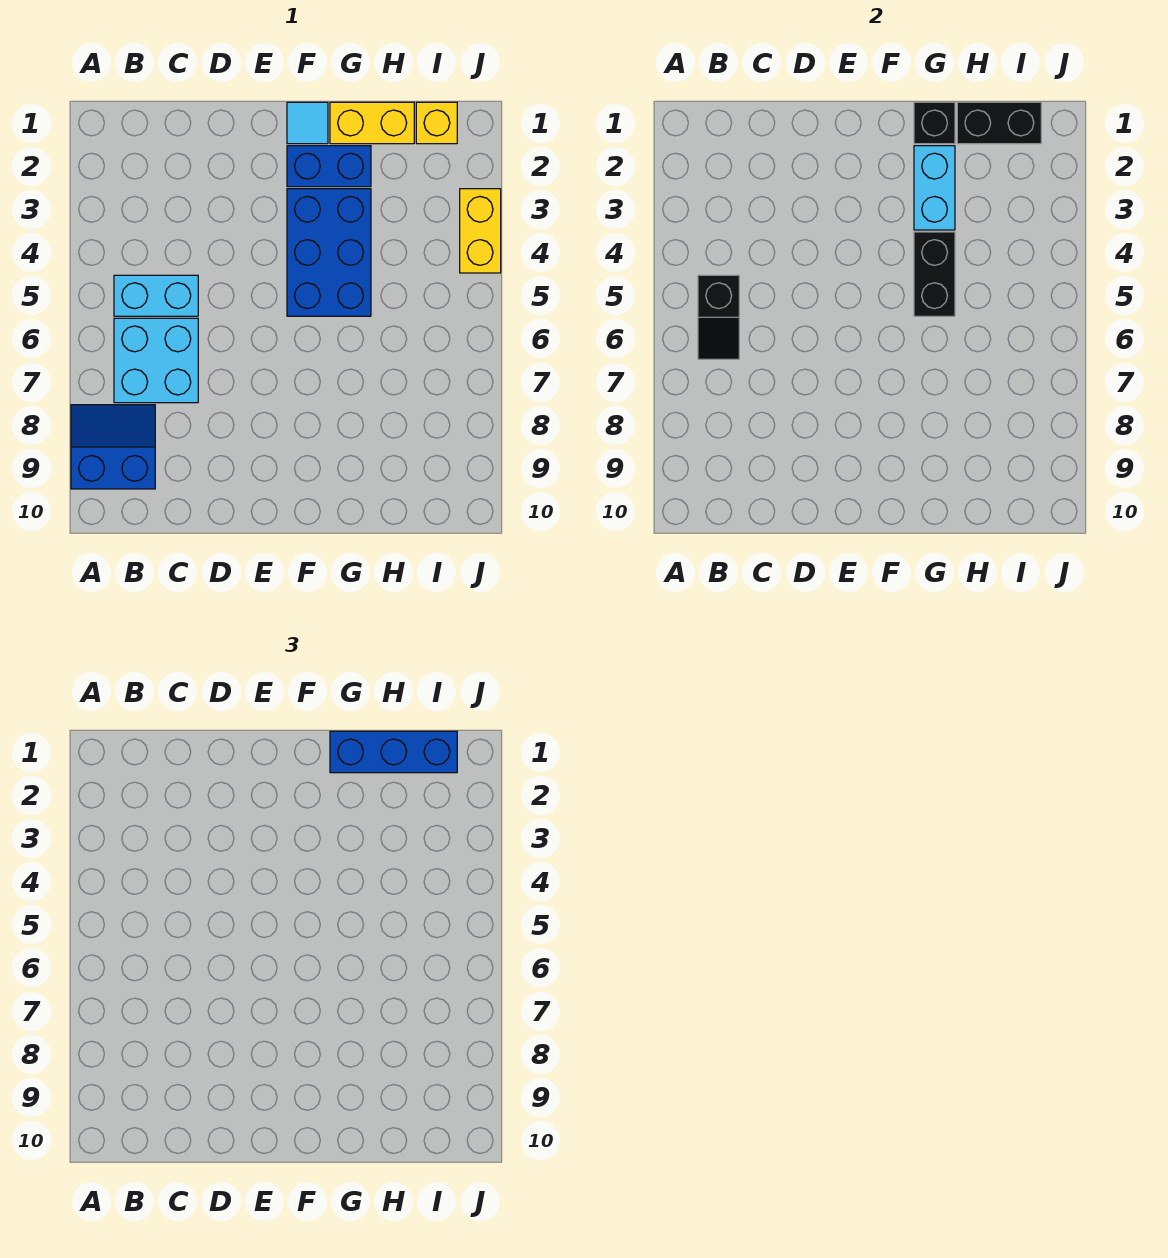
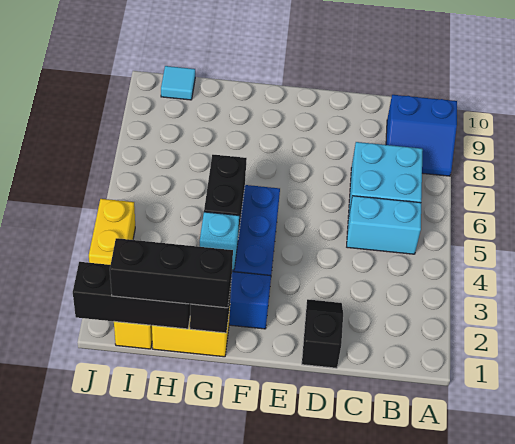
black 1x2 slope [698,275,739,359] -> black 1x2 slope moved to [302,299,343,368]
cyan 1x1 tile [287,102,328,144] -> cyan 1x1 tile moved to [161,66,195,100]
blue 1x3 brick [330,731,457,773] -> black 1x3 brick [110,238,233,308]
cyan 1x2 brick [914,146,955,230] -> cyan 1x1 brick [200,212,239,270]
black 1x2 brick [957,102,1041,144] -> black 1x3 brick [73,262,190,329]

